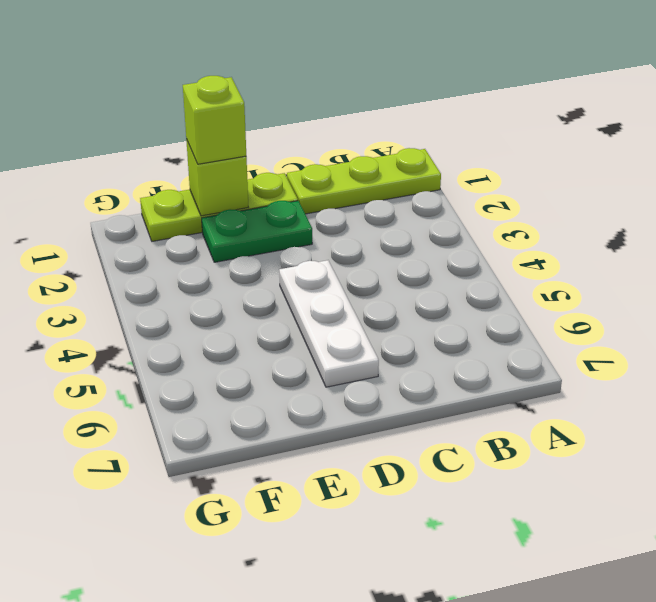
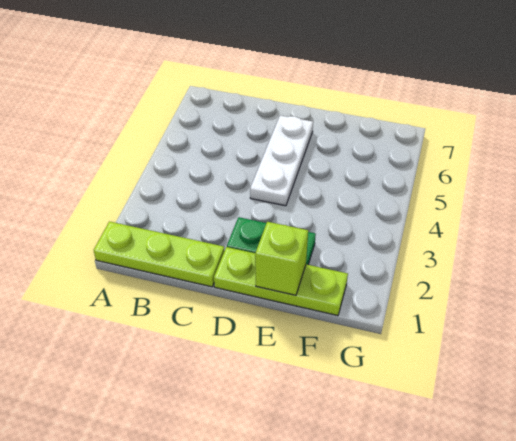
lime 1x1 brick [183,76,246,164] -> none

